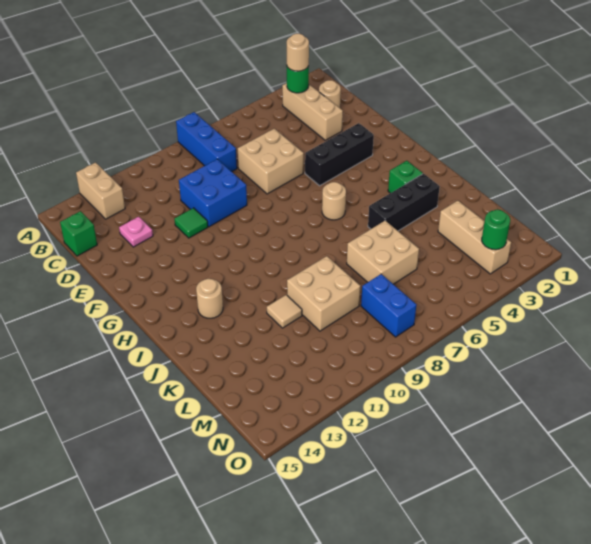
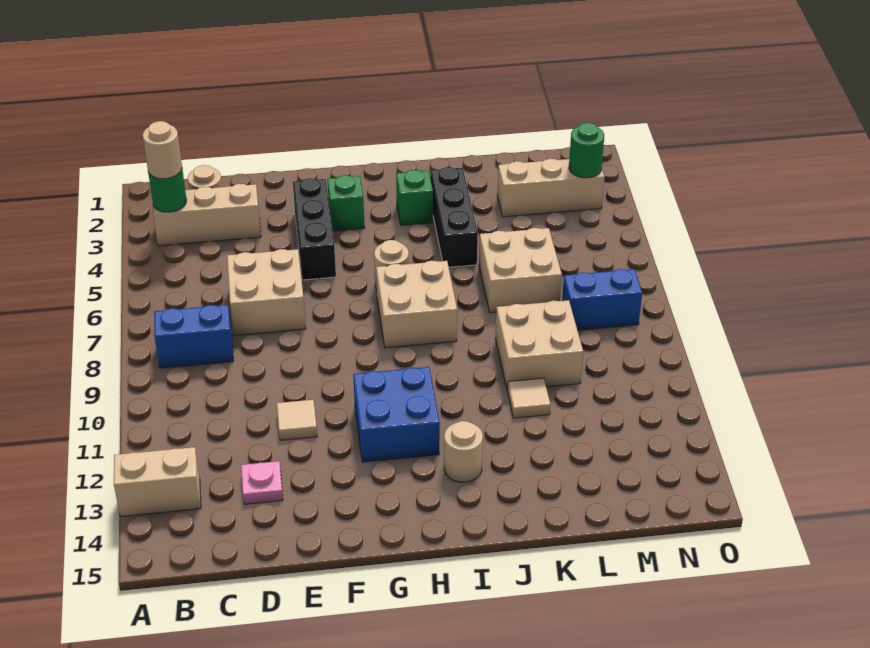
blue 1x3 brick [176,112,237,172] -> blue 1x2 brick [154,305,233,368]
green 1x1 brick [60,211,97,256] -> green 1x1 brick moved to [327,175,365,231]
blue 2x2 brick [179,159,247,227] -> blue 2x2 brick moved to [353,367,440,462]
green 1x1 tile [174,208,208,238] -> tan 1x1 tile [277,400,317,440]
none -> tan 2x2 brick [376,261,457,348]

